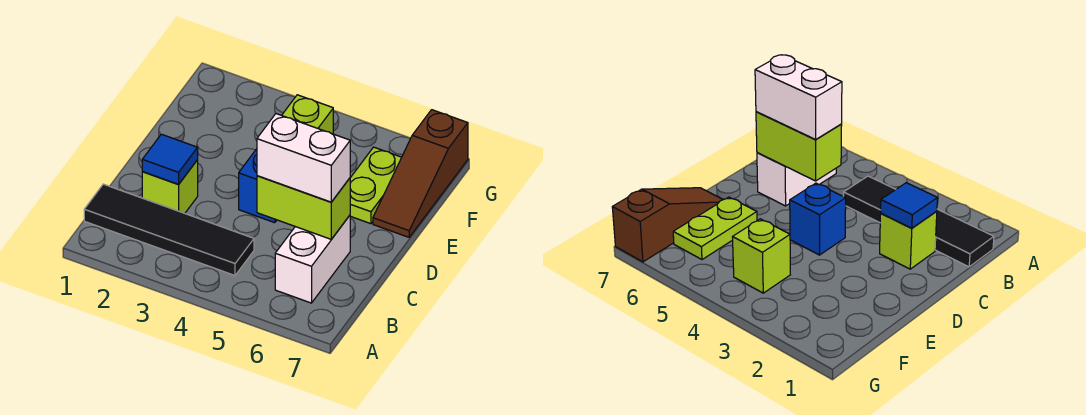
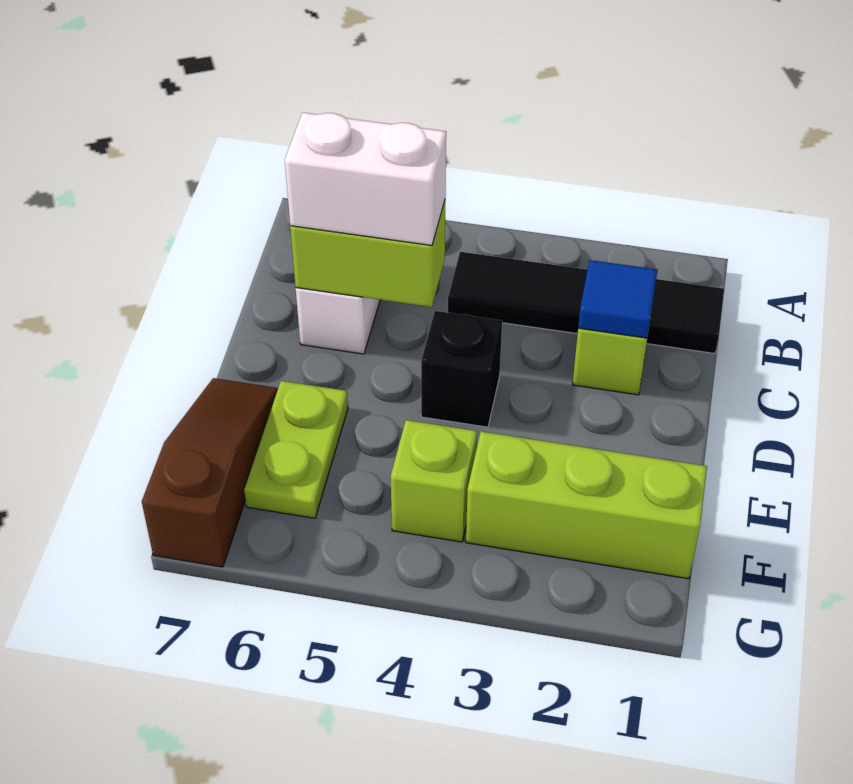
blue 1x1 brick [239,149,277,223] -> black 1x1 brick [421,311,502,427]
none -> lime 1x3 brick [466,432,707,579]

